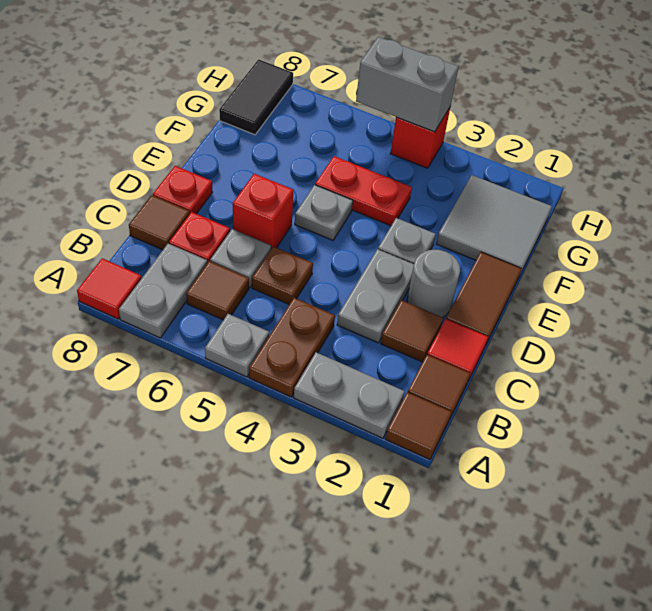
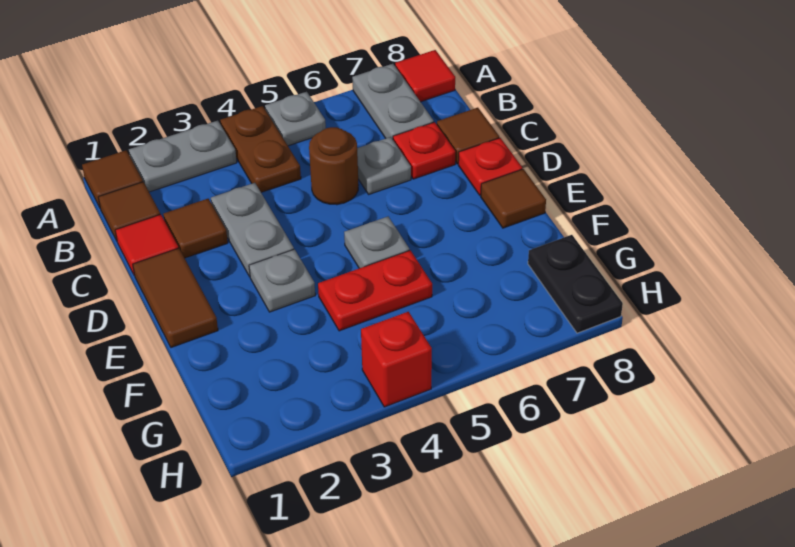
brown 1x1 tile [186,261,249,320] -> brown 1x1 tile moved to [481,169,546,228]
brown 1x1 plate [252,246,313,304] -> brown 1x1 round brick [309,127,358,205]
grey 1x1 round brick [407,250,460,317] -> none
red 1x1 brick [233,174,294,249] -> none
grey 2x2 tile [436,175,552,275] -> none
black 1x2 tile [219,59,293,135] -> black 1x2 plate [528,235,623,333]
grey 1x2 brick [356,37,459,132] -> none

